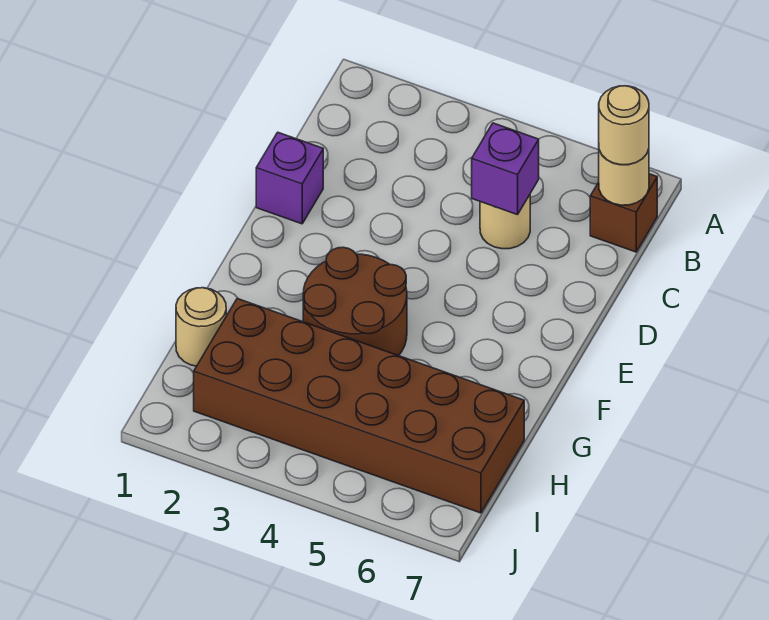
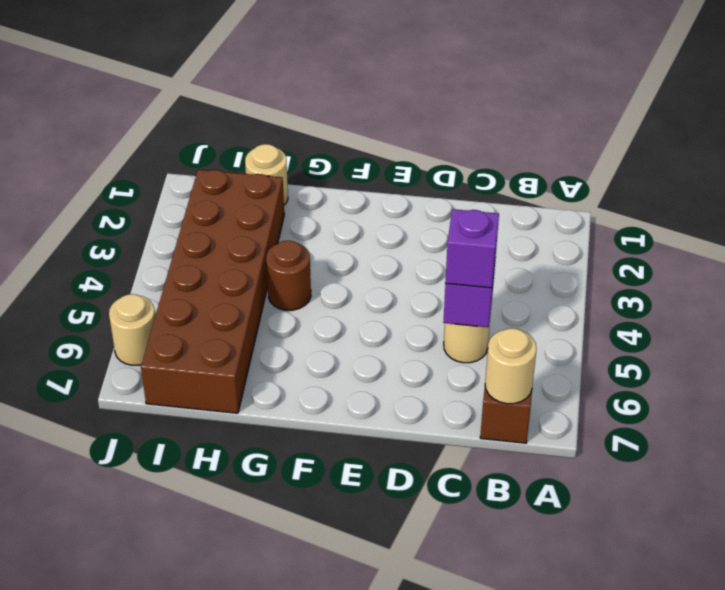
tan 1x1 round brick [599,86,649,165] -> tan 1x1 round brick moved to [109,294,155,365]
purple 1x1 brick [256,132,323,224] -> purple 1x1 brick moved to [445,209,499,288]
brown 2x2 round brick [303,247,407,356] -> brown 1x1 round brick [266,241,311,310]

